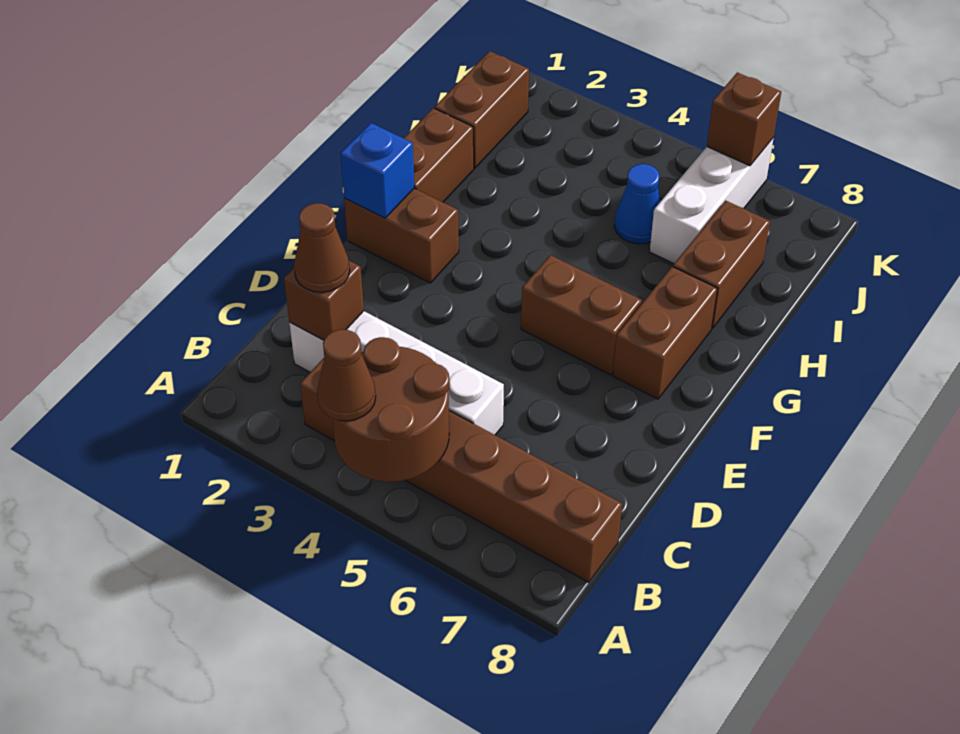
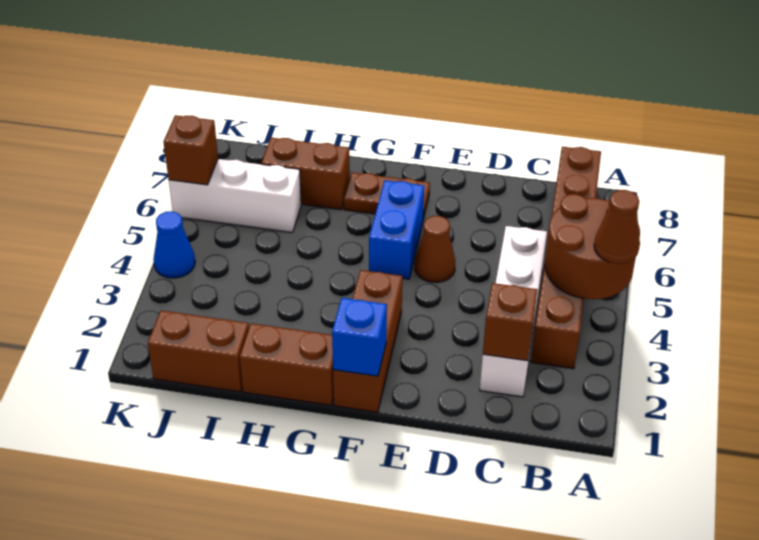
brown 1x1 cone [294,203,350,292] -> brown 1x1 cone moved to [415,216,455,282]
brown 1x2 brick [344,188,459,283] -> brown 1x3 brick [333,270,402,413]
brown 1x2 brick [521,255,642,375] -> blue 1x2 brick [369,180,424,279]
brown 1x2 brick [613,267,718,399] -> brown 1x2 plate [344,172,430,219]
blue 1x1 cone [614,164,661,244] -> blue 1x1 cone moved to [154,211,195,278]

